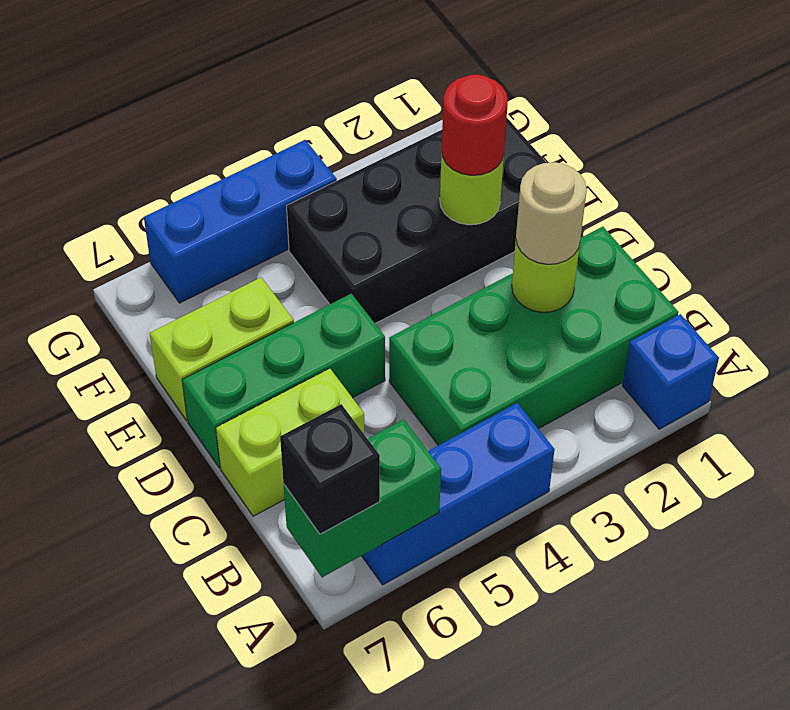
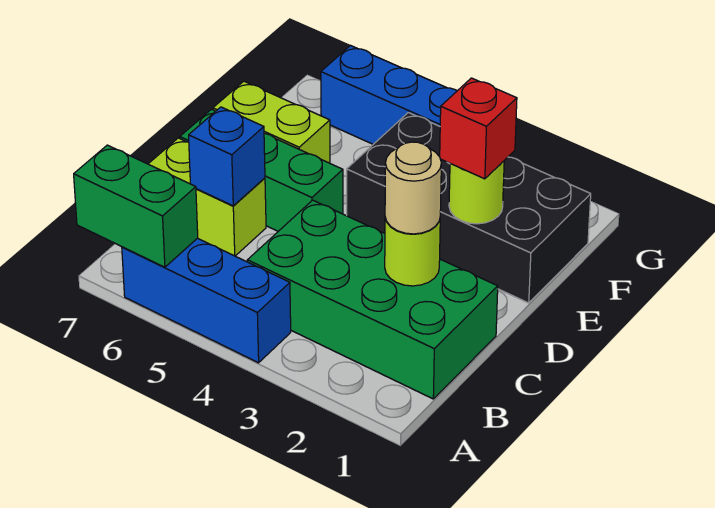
blue 1x1 brick [622,314,719,429] -> blue 1x1 brick moved to [189,107,265,206]
black 1x1 brick [280,404,380,534] -> none
red 1x1 round brick [442,75,508,175] -> red 1x1 brick [440,78,517,179]

